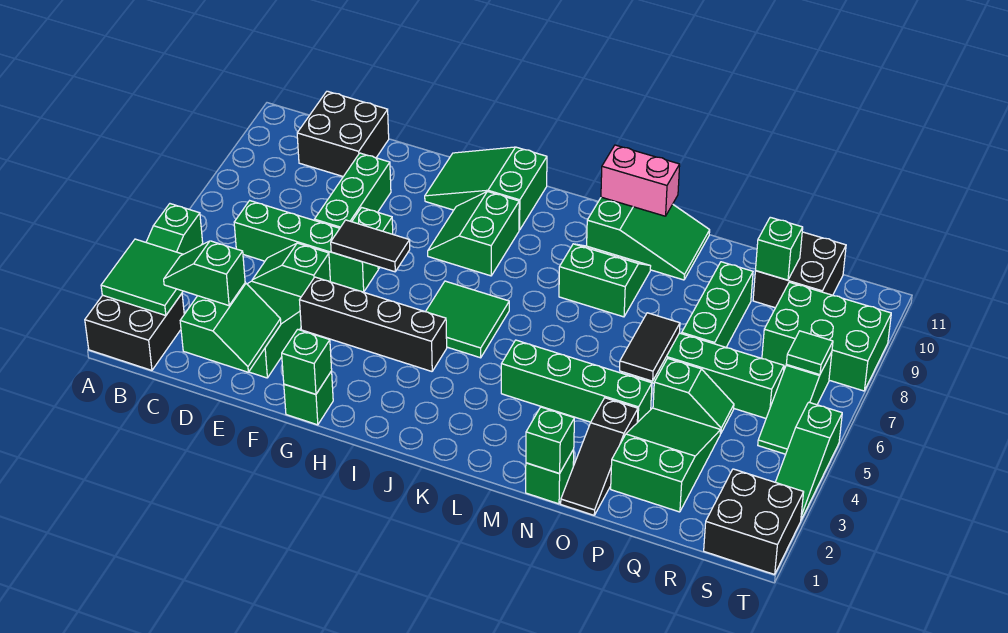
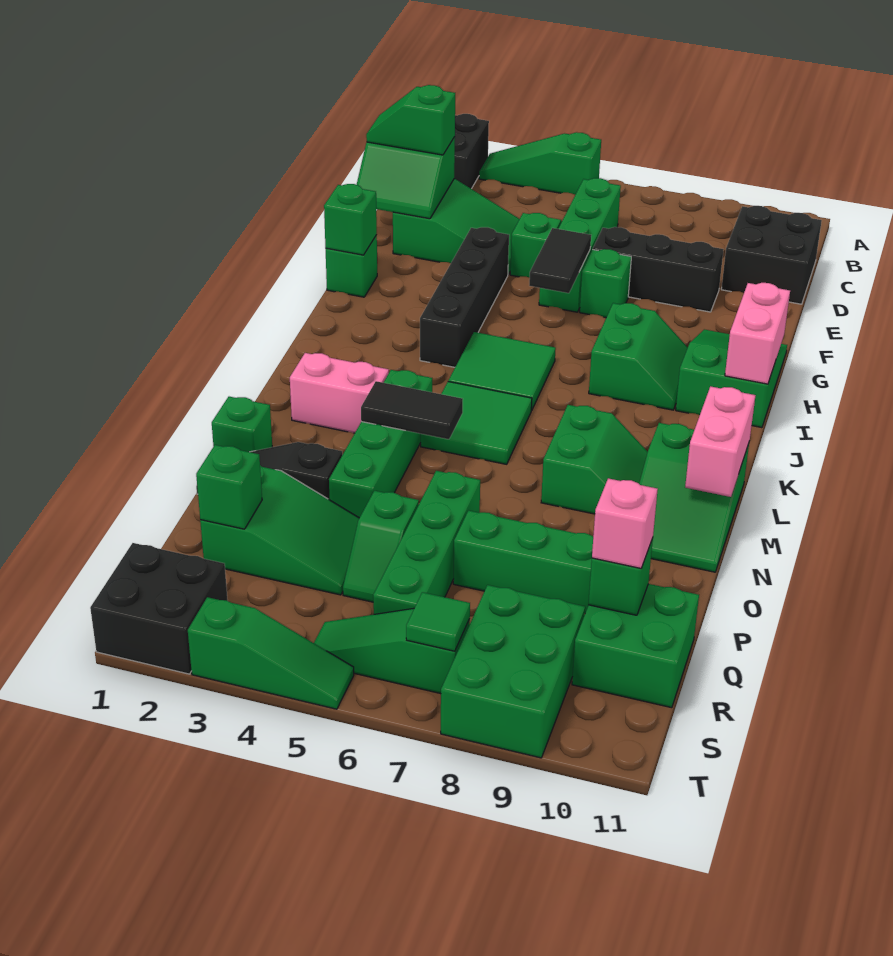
green 2x2 tile [101,239,183,316] -> green 2x2 tile moved to [421,382,532,464]
green 1x2 slope [164,241,245,306] -> green 1x2 slope turned to [366,85,455,155]
green 1x3 brick [314,153,391,228] -> black 1x3 brick [593,227,724,312]
green 2x2 slope [428,192,519,276] -> green 2x2 slope turned to [589,303,688,410]
none -> pink 1x2 brick [725,283,790,384]
none -> pink 1x2 brick [290,353,389,433]
green 1x1 brick [526,407,574,474] -> green 1x1 brick moved to [196,445,262,529]
black 1x2 tile [620,313,680,381] -> black 1x2 tile moved to [361,381,463,439]
black 2x2 brick [753,232,846,308] -> green 2x2 brick [572,584,699,708]
none -> pink 1x1 brick [592,478,658,568]
green 1x3 slope [776,402,842,519] -> green 1x3 slope turned to [188,597,354,709]

